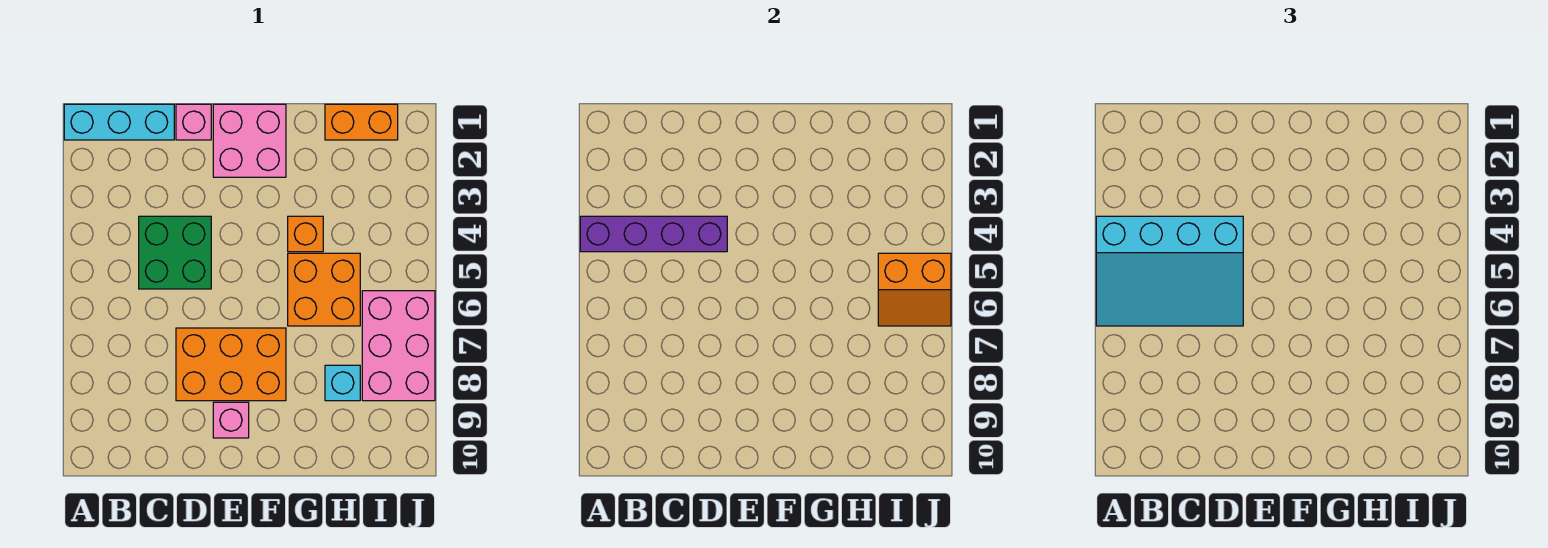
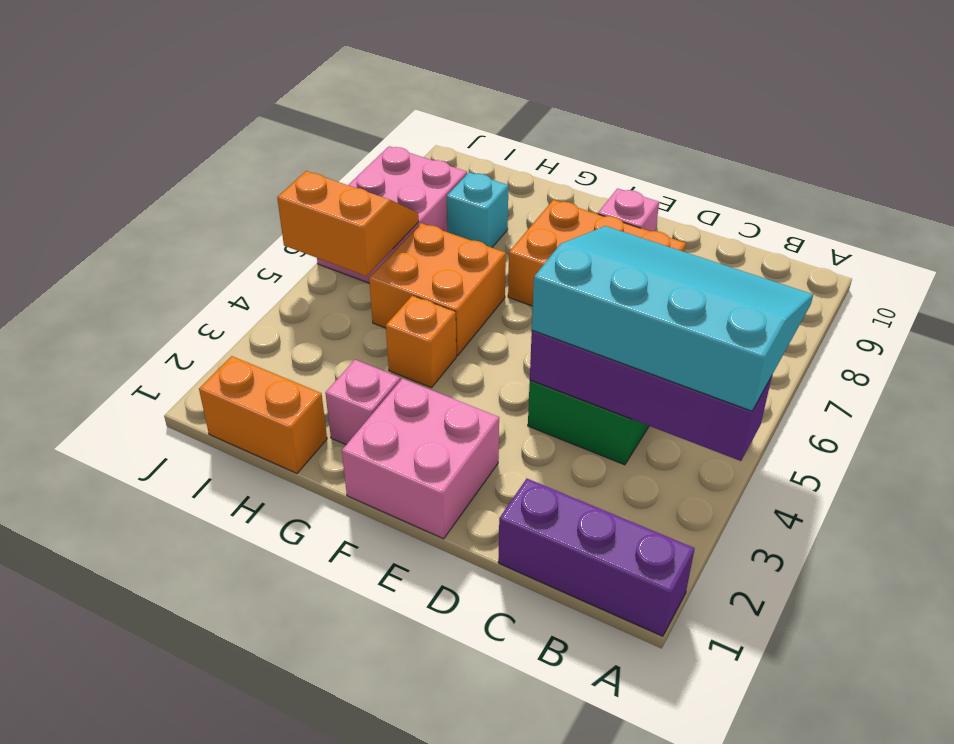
cyan 1x3 brick [64,104,174,140] -> purple 1x3 brick [498,479,695,636]
pink 1x1 brick [176,104,211,140] -> pink 1x1 brick moved to [325,360,400,445]

